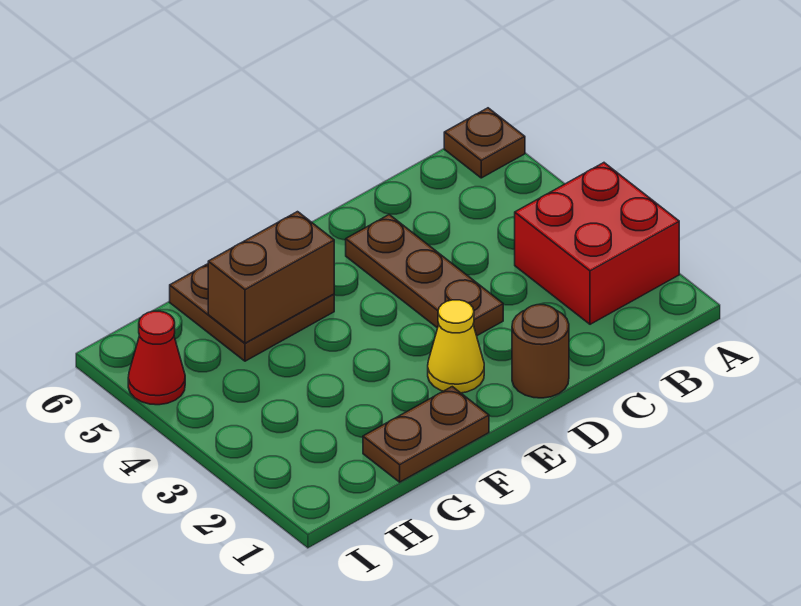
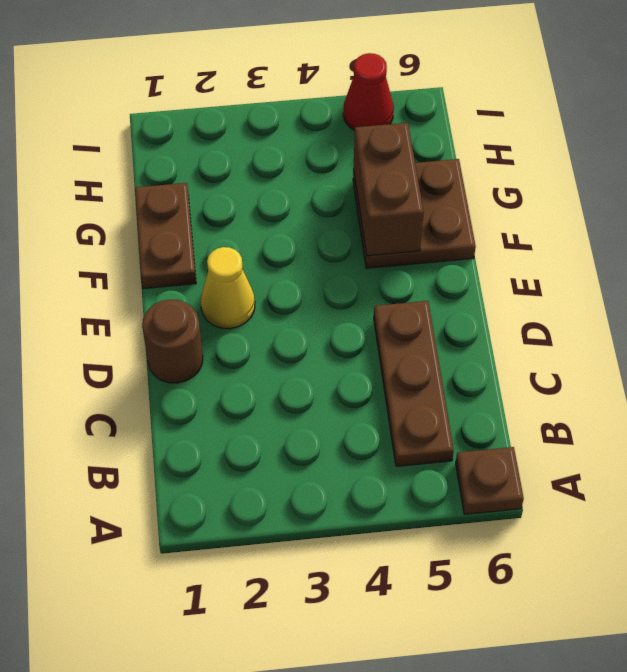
red 2x2 brick [515,163,679,324] -> none
brown 1x3 plate [346,215,503,336] -> brown 1x3 plate turned to [374,301,454,466]

